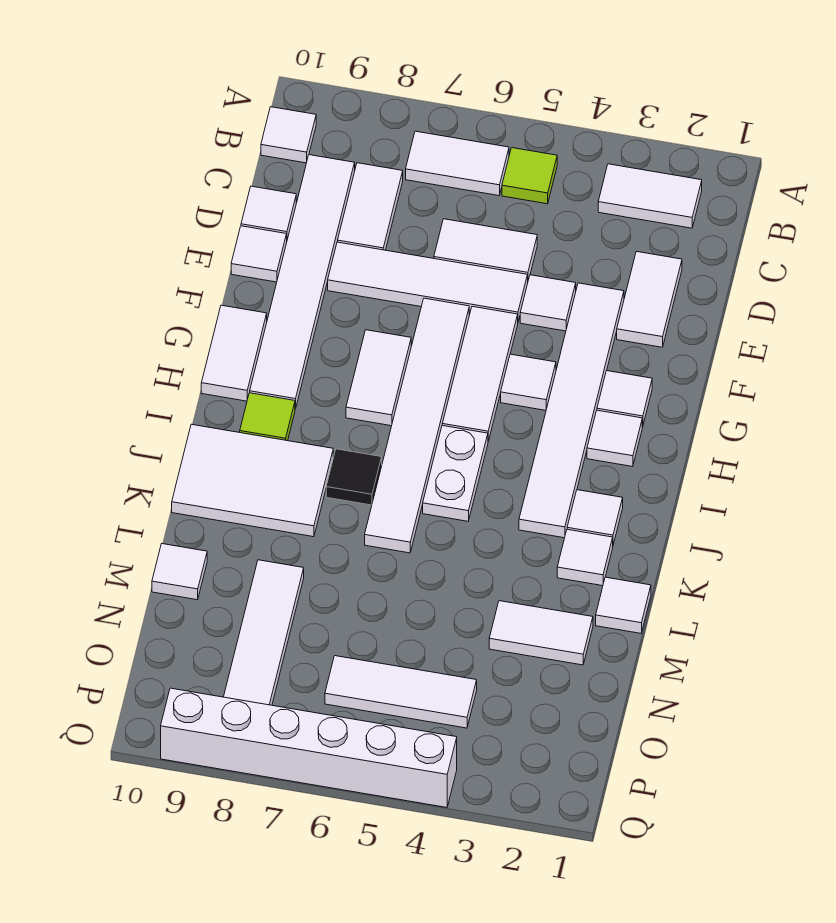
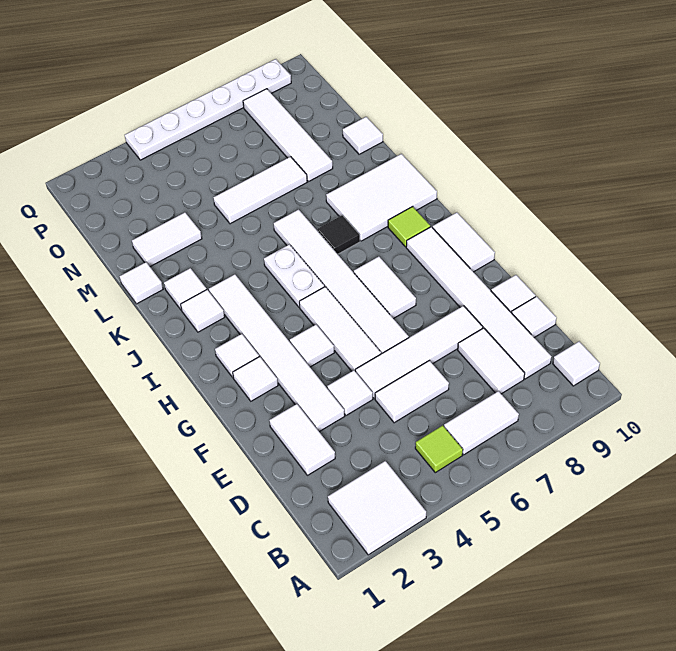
white 1x2 tile [598,164,702,228] -> white 2x2 tile [328,461,426,555]
white 1x3 tile [325,656,477,728] -> white 1x3 tile moved to [213,157,307,224]
white 1x6 brick [161,688,457,808] -> white 1x6 plate [125,59,291,160]

